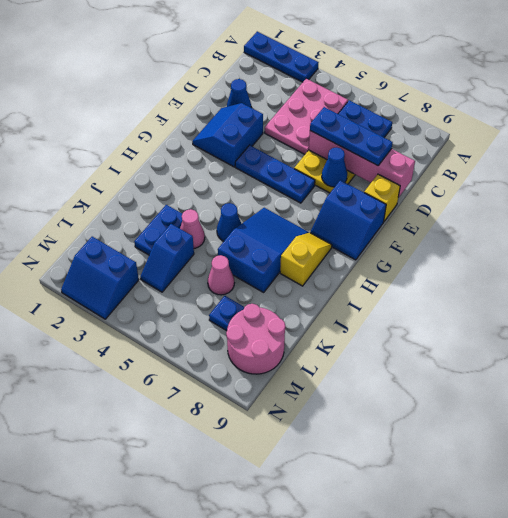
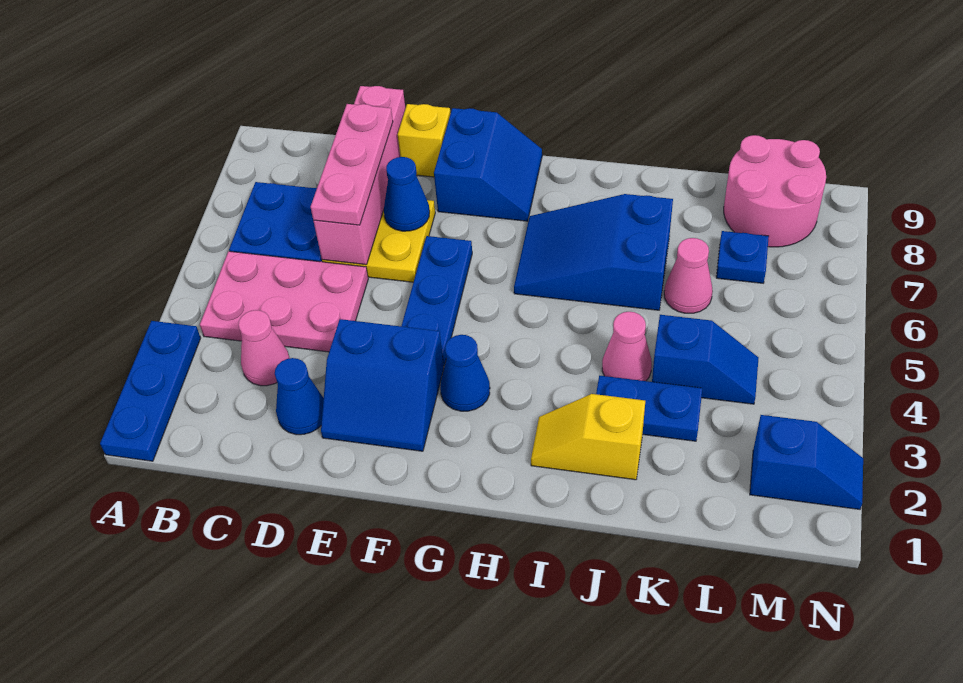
none -> pink 1x1 cone [238,310,290,386]
blue 1x3 plate [310,107,393,166] -> pink 1x3 plate [311,104,393,225]
yellow 1x2 slope [280,233,332,286] -> yellow 1x2 slope moved to [531,394,645,480]
blue 1x1 cone [217,203,241,241] -> blue 1x1 cone moved to [440,335,490,411]
blue 2x2 slope [61,237,139,319] -> blue 1x2 slope [750,415,863,509]

